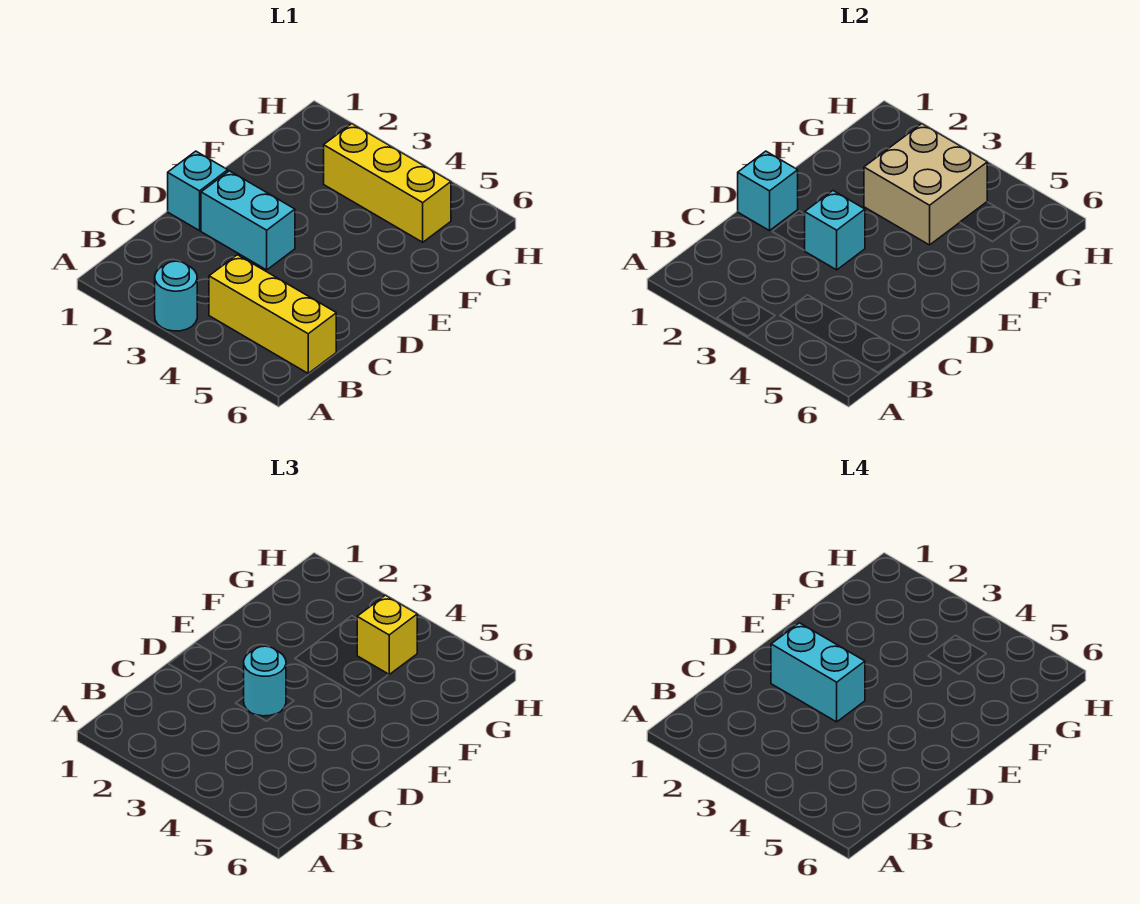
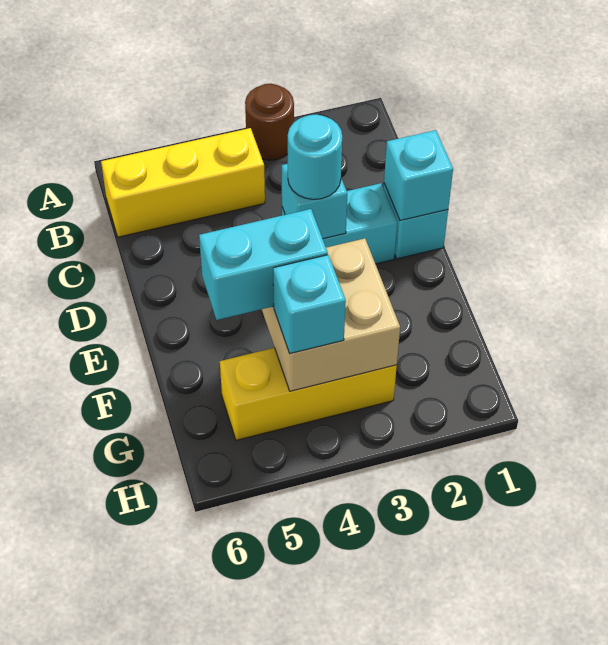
cyan 1x1 round brick [155,261,197,331] -> brown 1x1 round brick [245,84,294,160]
cyan 1x2 brick [771,623,865,722] -> cyan 1x2 brick moved to [199,209,328,320]
yellow 1x1 brick [357,595,417,675] -> cyan 1x1 brick [273,255,346,353]

